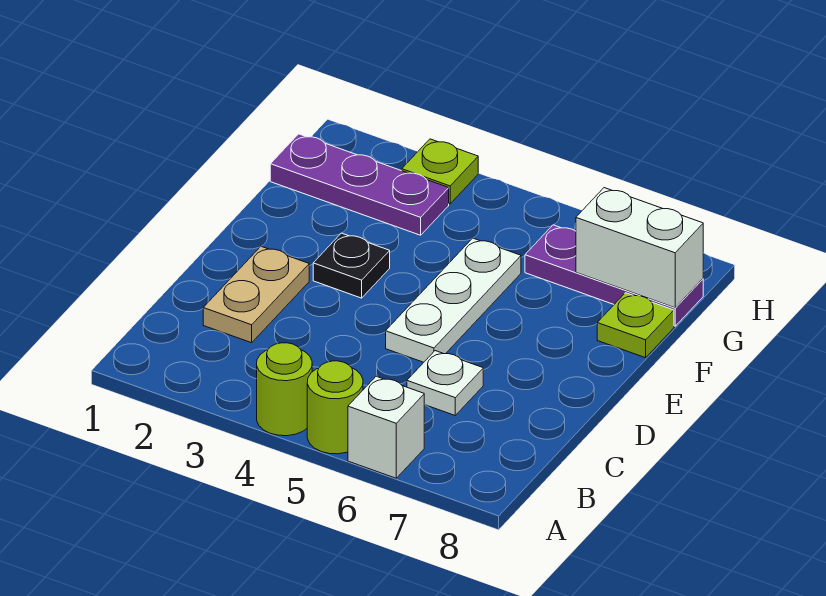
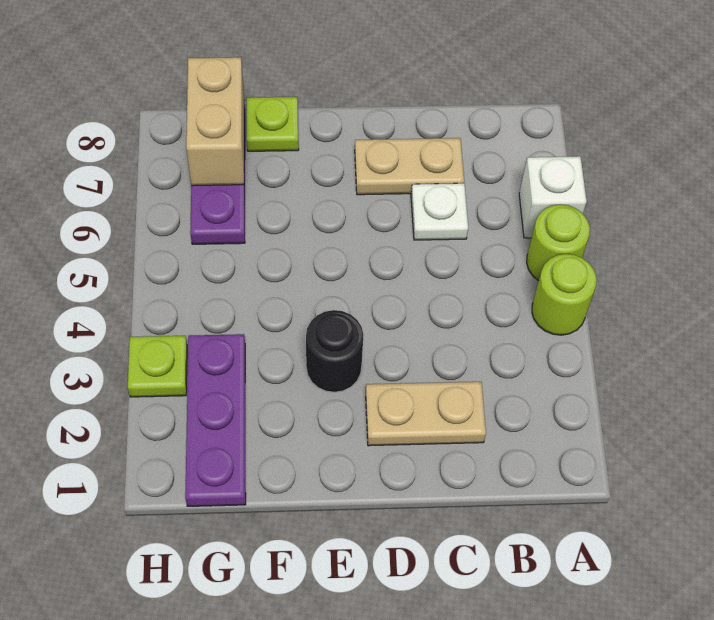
none -> tan 1x2 plate [355,138,464,195]
white 1x3 plate [386,238,521,362] -> none
black 1x1 plate [313,233,390,298] -> black 1x1 round brick [306,310,363,392]
white 1x2 brick [576,188,703,308] -> tan 1x2 brick [186,57,244,186]

